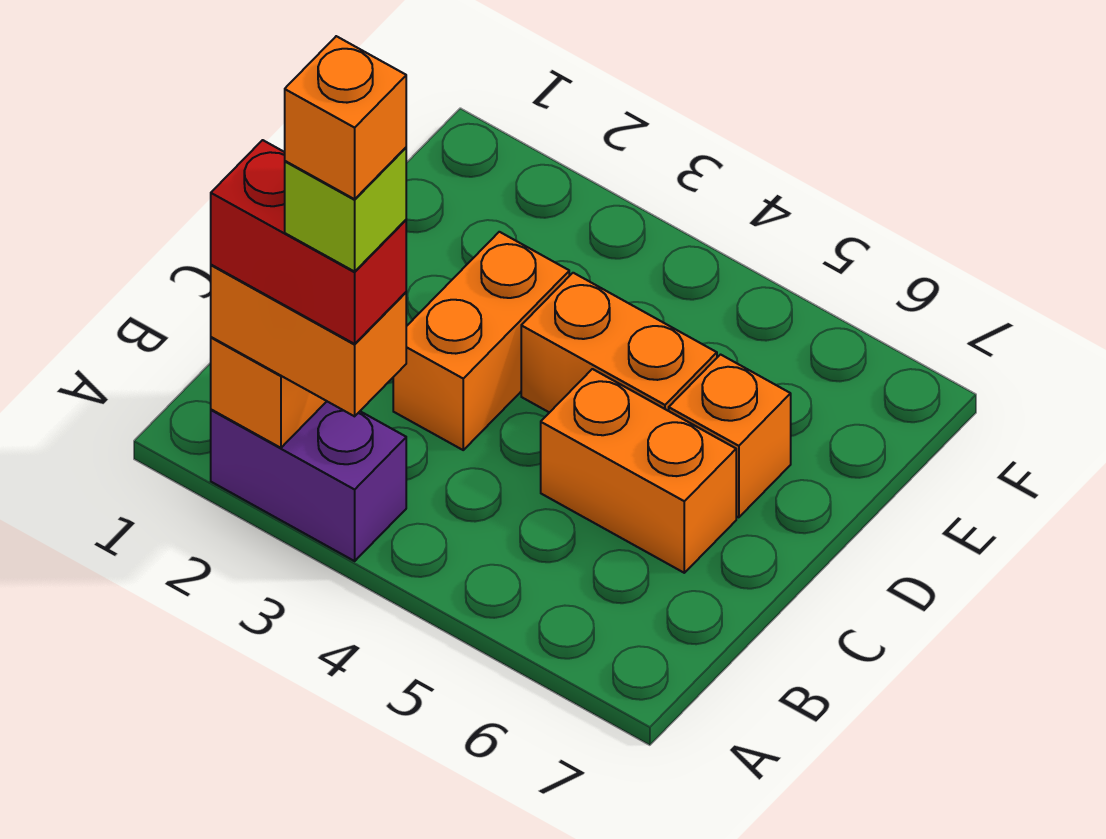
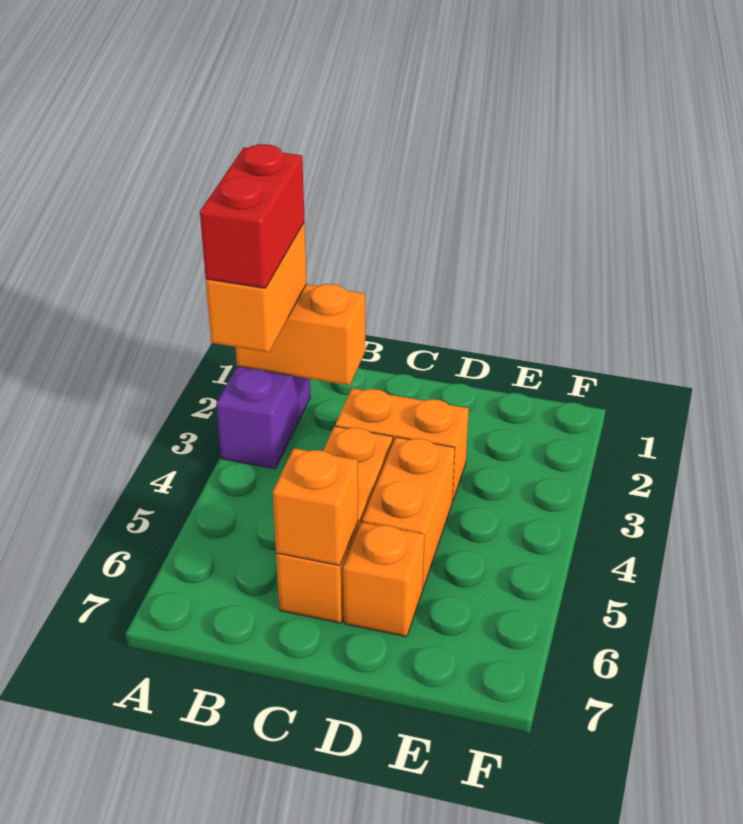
lime 1x1 brick [285,148,406,272] -> none
orange 1x1 brick [285,36,406,199] -> orange 1x1 brick moved to [273,448,358,566]
orange 1x2 brick [541,369,736,573] -> orange 1x3 brick [276,426,393,623]

